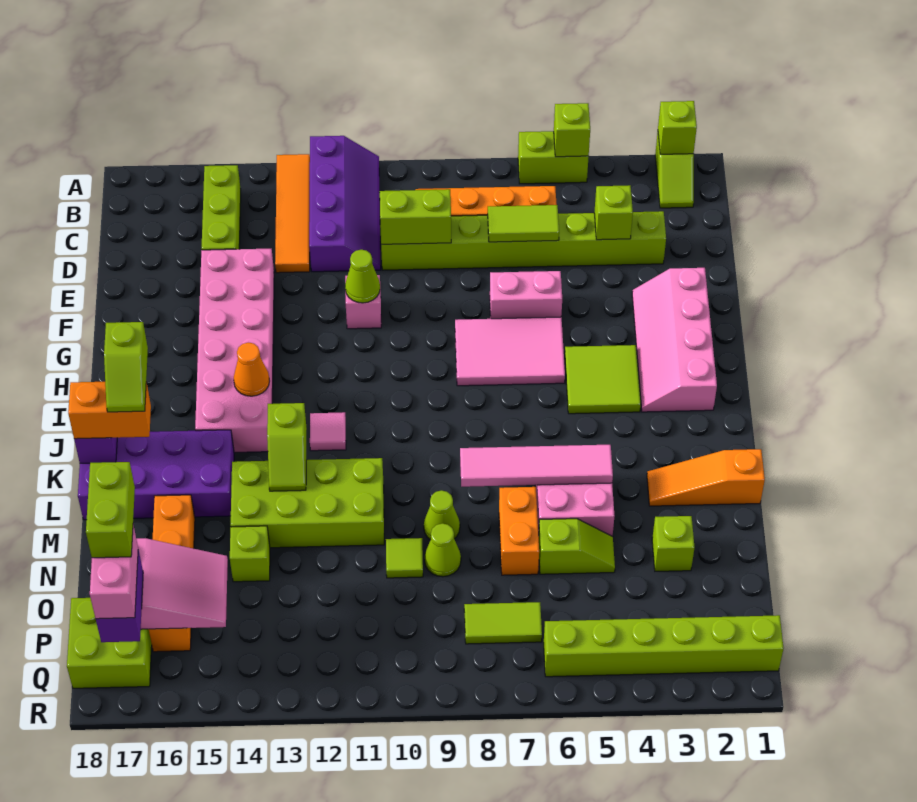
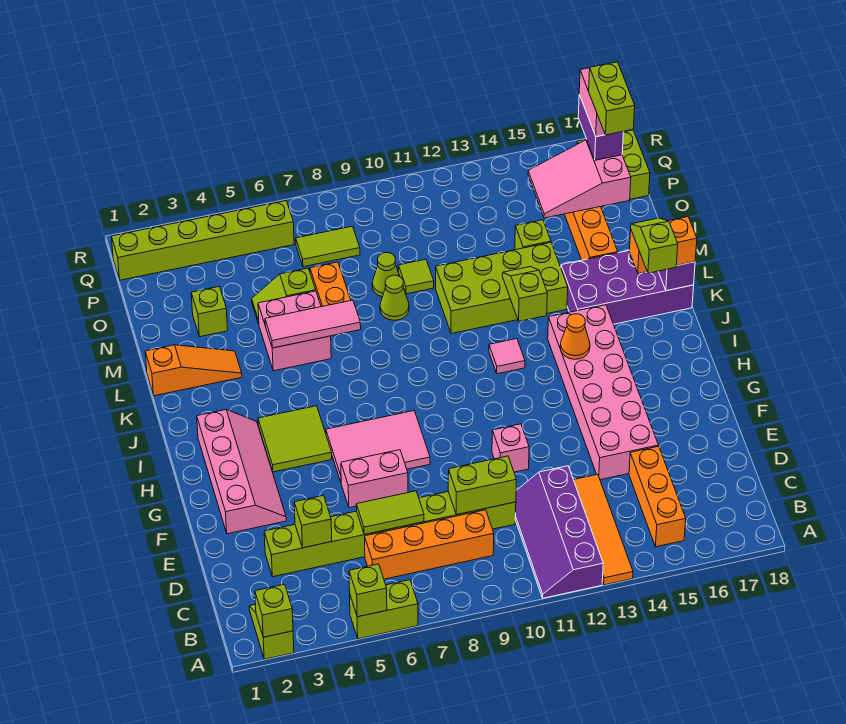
lime 1x3 brick [202,165,241,250] -> orange 1x3 brick [629,446,686,547]
lime 1x1 cone [345,250,380,303] -> none
pink 1x4 tile [460,445,613,487] -> pink 1x3 tile [265,300,361,348]

